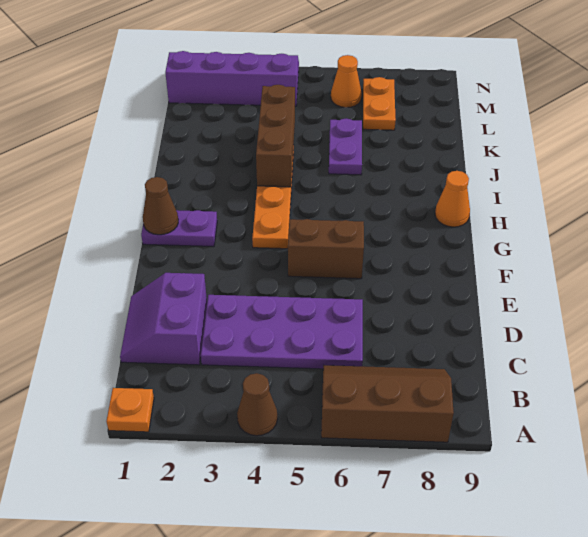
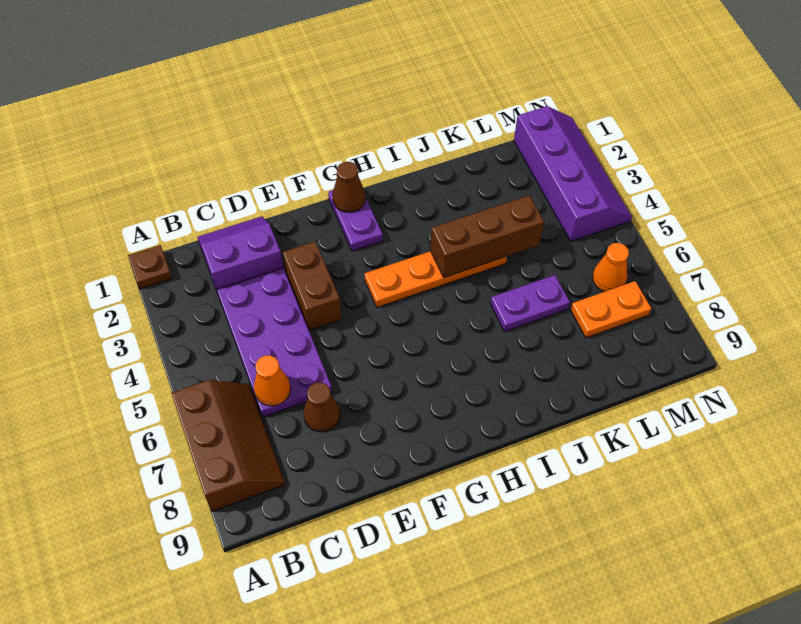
orange 1x1 plate [106,388,154,432] -> brown 1x1 plate [128,245,172,289]
brown 1x1 cone [237,373,278,436] -> brown 1x1 cone moved to [303,382,340,432]
brown 1x2 brick [288,219,364,279] -> brown 1x2 brick moved to [283,242,341,331]
orange 1x1 cone [435,171,470,227] -> orange 1x1 cone moved to [254,355,291,406]

